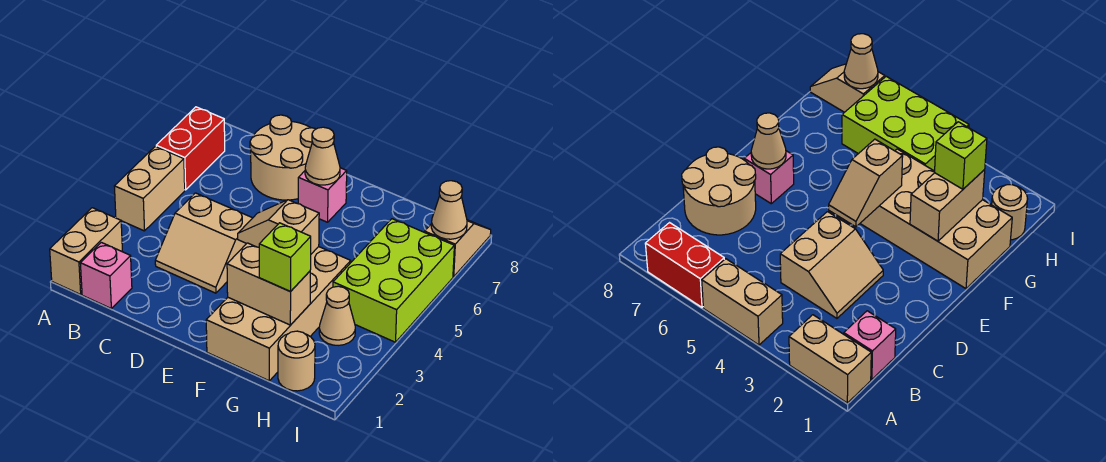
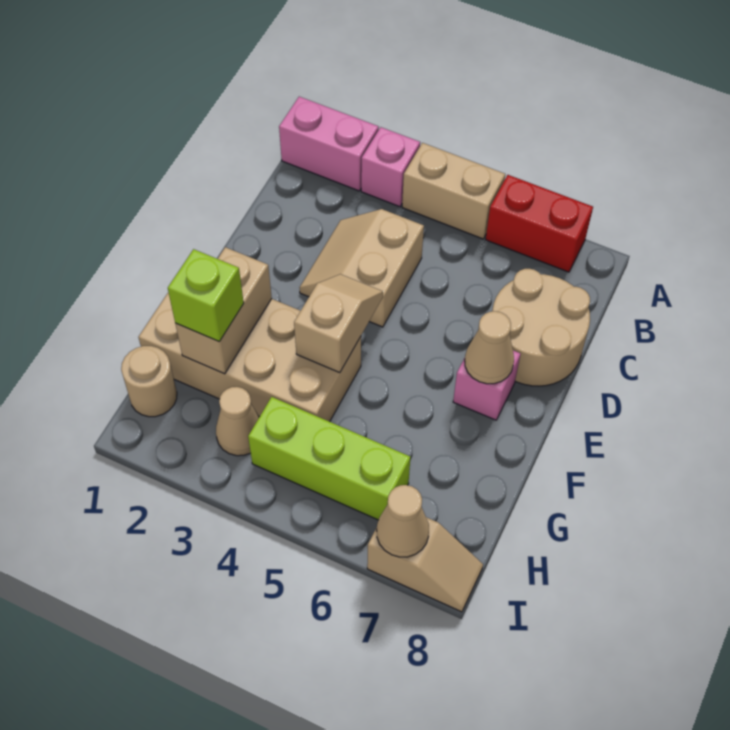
tan 1x2 brick [50,208,122,294] -> pink 1x2 brick [279,97,379,191]
pink 1x1 brick [80,242,132,308] -> pink 1x1 brick moved to [361,127,420,207]
lime 2x3 brick [333,219,454,342] -> lime 1x3 brick [248,397,410,520]

